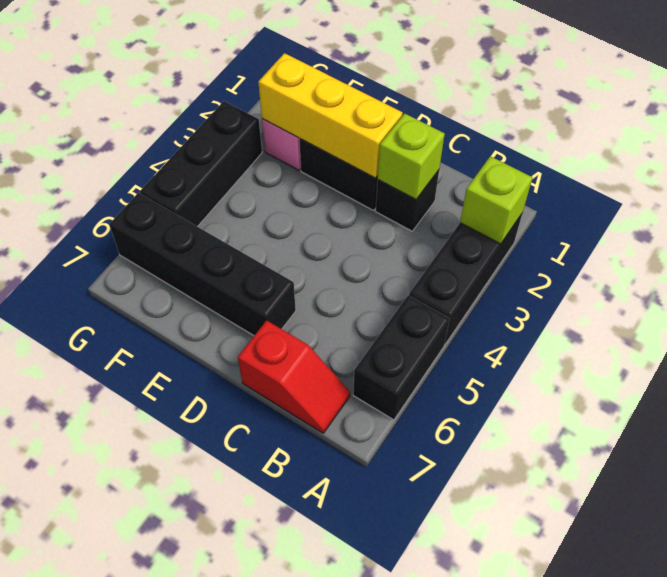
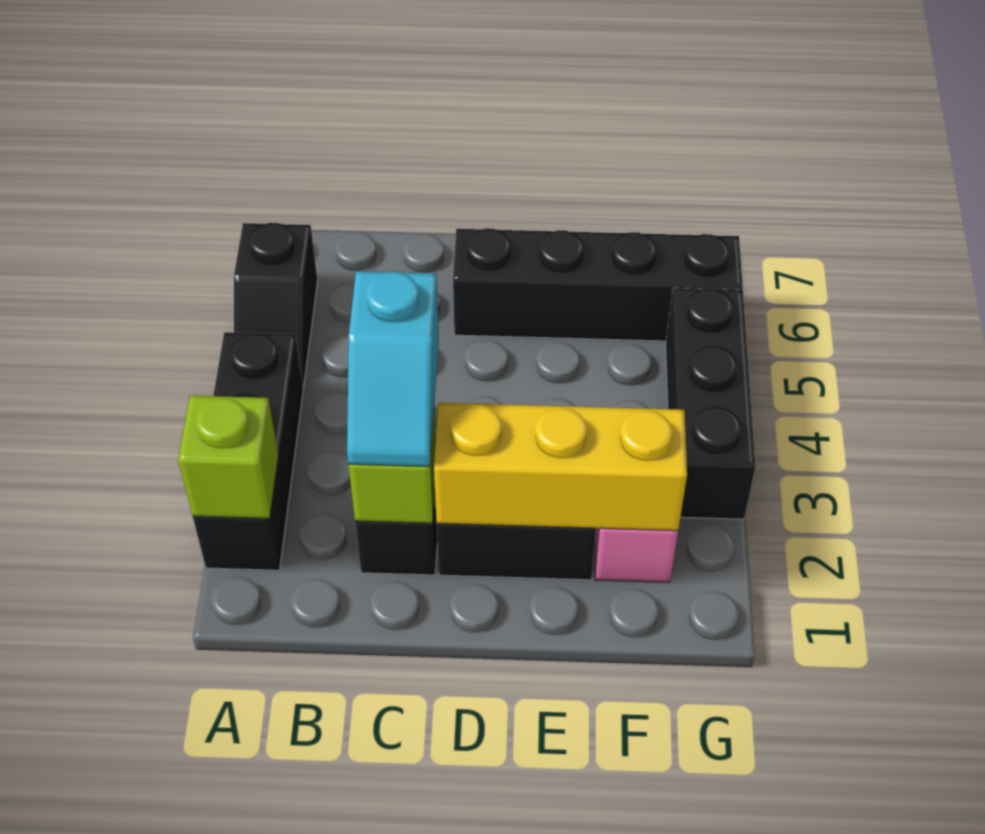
black 1x2 brick [353,295,450,420] -> black 1x2 slope [234,223,318,386]
red 1x2 slope [238,320,350,433] -> none
none -> cyan 1x2 slope [347,271,439,467]

